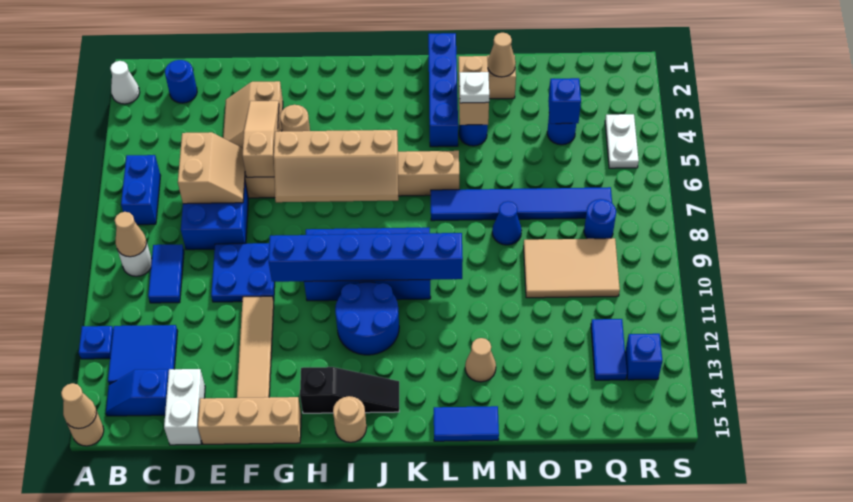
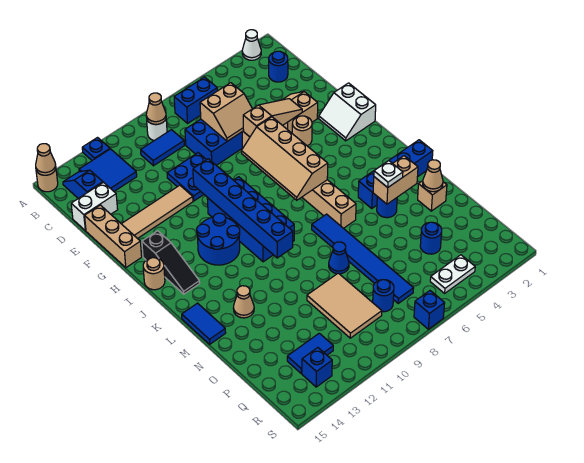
none -> white 2x2 slope [319,83,376,141]
blue 1x1 brick [548,78,581,124] -> blue 1x1 brick moved to [414,291,445,329]

